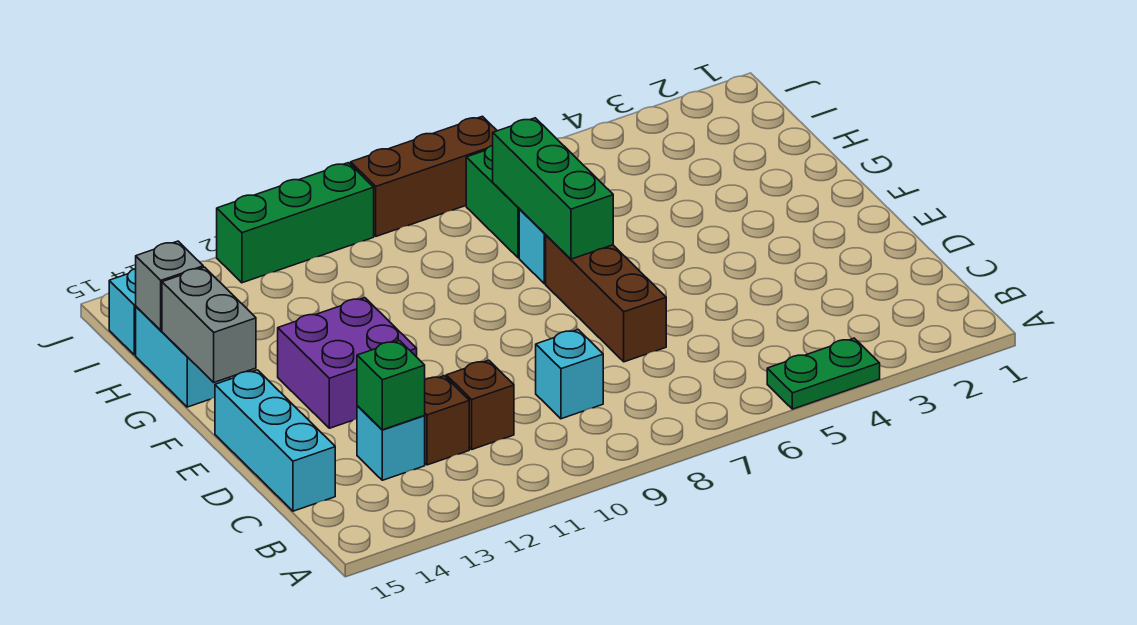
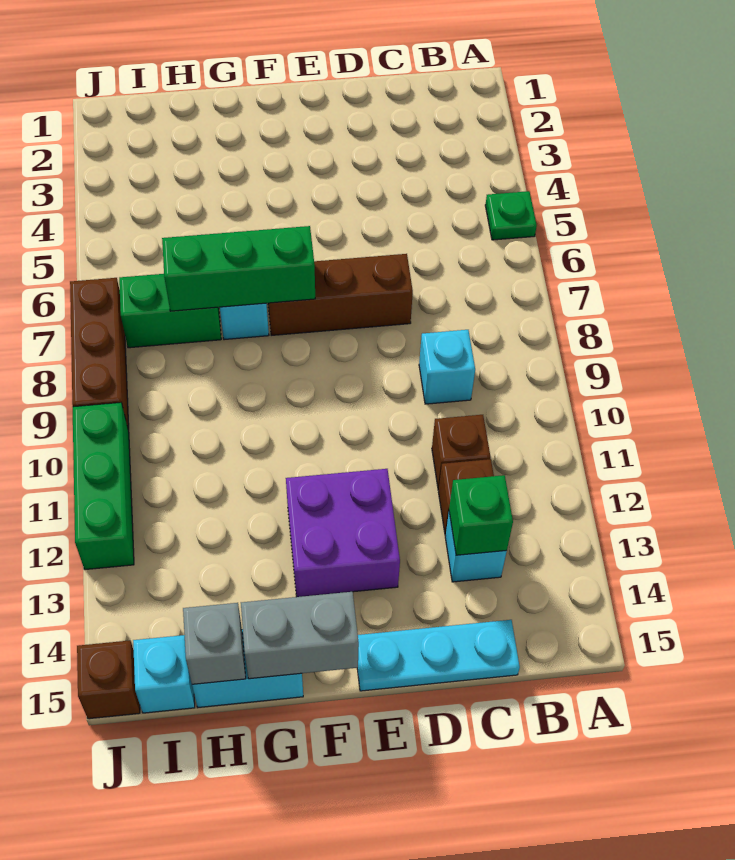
green 1x2 plate [767,338,880,409] -> green 1x1 plate [485,191,537,240]
cyan 1x3 brick [215,370,335,511] -> cyan 1x3 plate [357,620,520,691]
none -> brown 1x1 brick [77,640,140,719]

